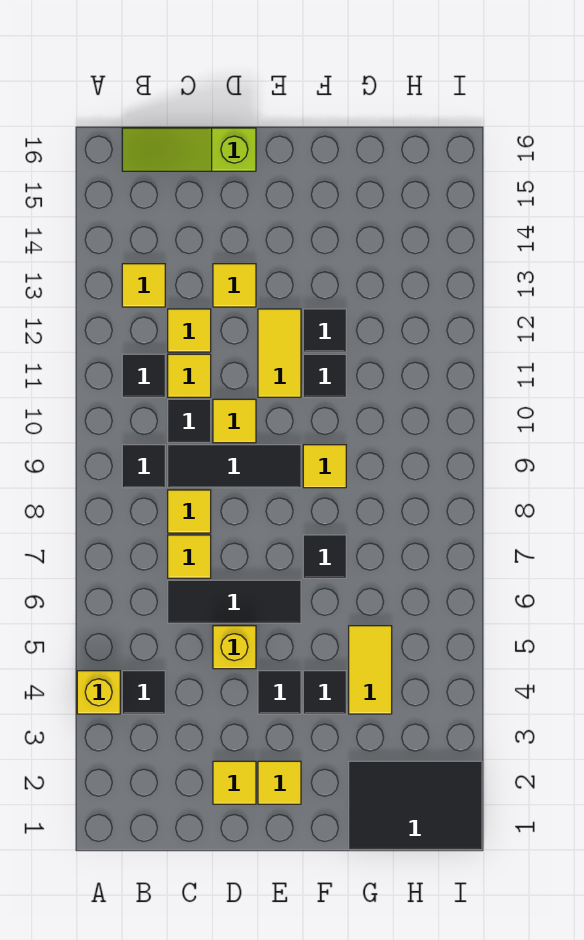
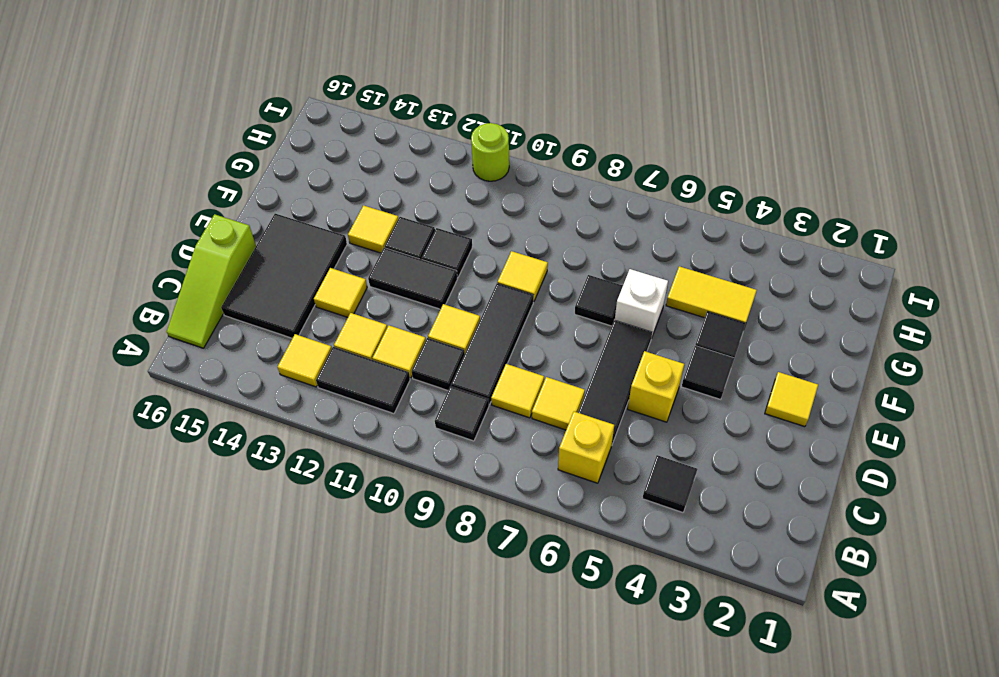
yellow 1x1 brick [77,671,120,714] -> yellow 1x1 brick moved to [558,412,614,483]
black 1x1 tile [122,354,165,397] -> black 1x2 tile [316,347,410,414]
yellow 1x1 tile [213,761,256,804] -> yellow 1x1 tile moved to [348,205,398,253]
yellow 1x2 tile [258,309,301,397] -> black 1x2 tile [368,248,457,309]
none -> white 1x1 brick [615,269,668,336]
black 2x3 tile [349,761,482,850] -> black 2x3 tile moved to [221,214,347,338]
none -> lime 1x1 round brick [471,123,509,181]

